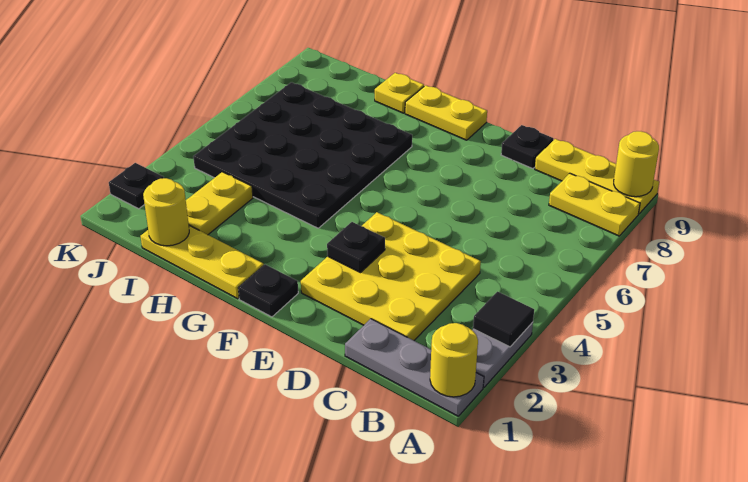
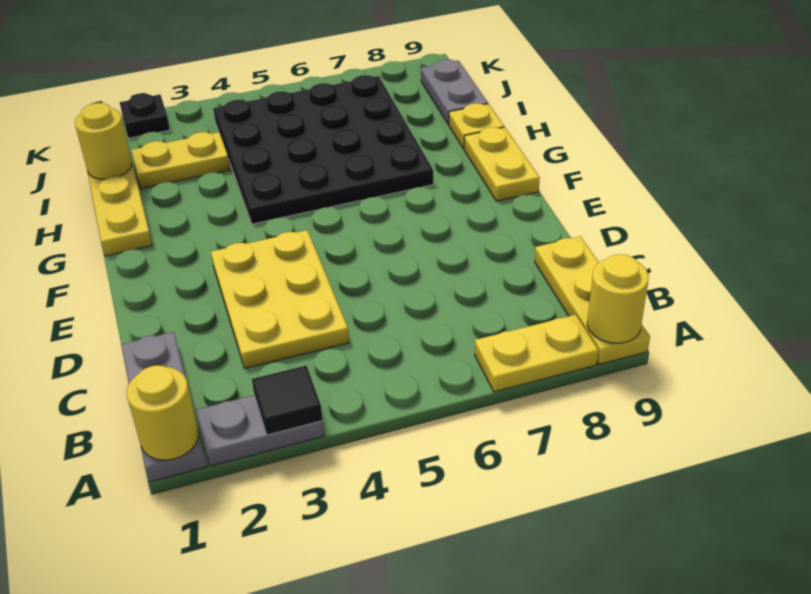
yellow 1x2 plate [549,173,640,236] -> yellow 1x2 plate turned to [475,315,598,392]
yellow 3x3 plate [301,212,481,340] -> yellow 2x3 plate [211,230,349,368]
black 1x1 plate [501,125,554,169] -> none
black 1x1 plate [327,222,385,273] -> none
black 1x1 plate [238,264,298,317] -> none
none -> grey 1x2 plate [421,59,488,125]

